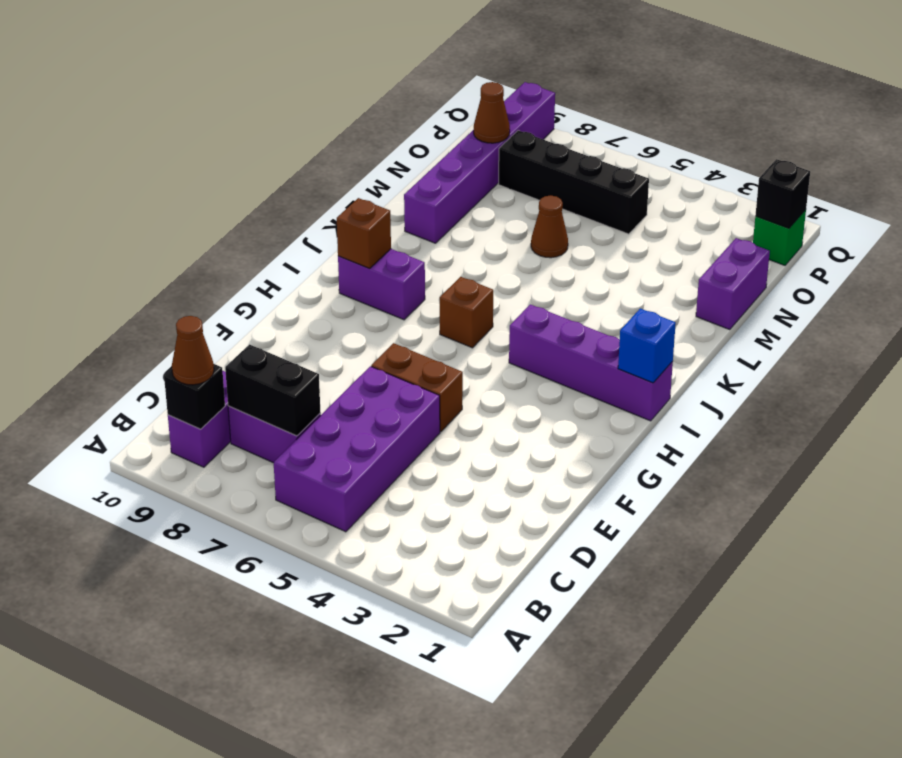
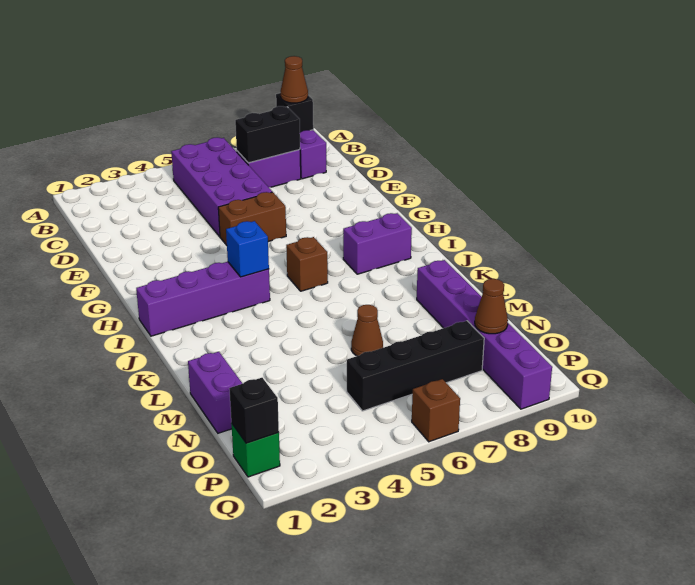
blue 1x1 brick [618,308,676,383] -> blue 1x1 brick moved to [226,221,269,277]
brown 1x1 brick [337,198,391,269] -> brown 1x1 brick moved to [412,379,460,442]

